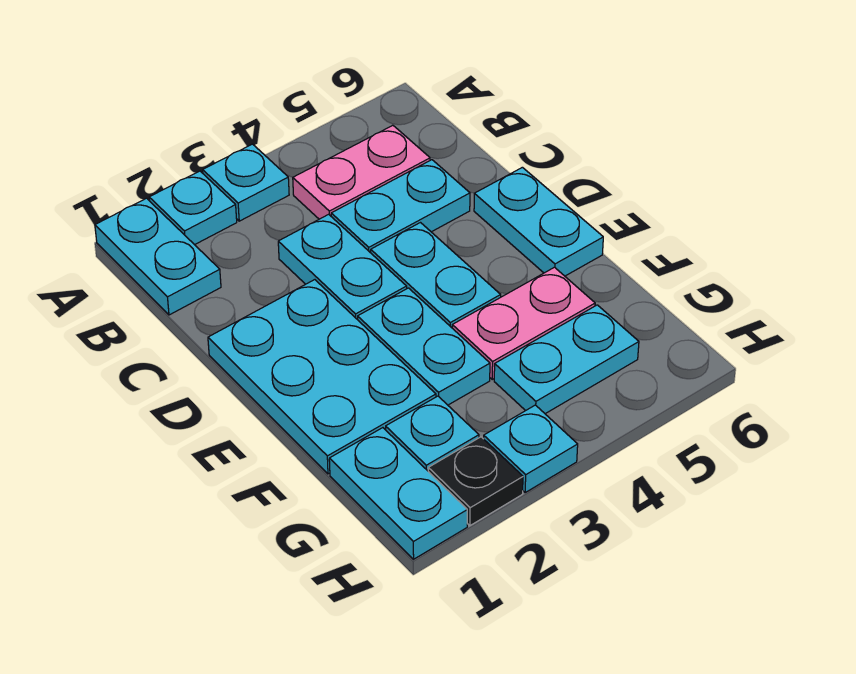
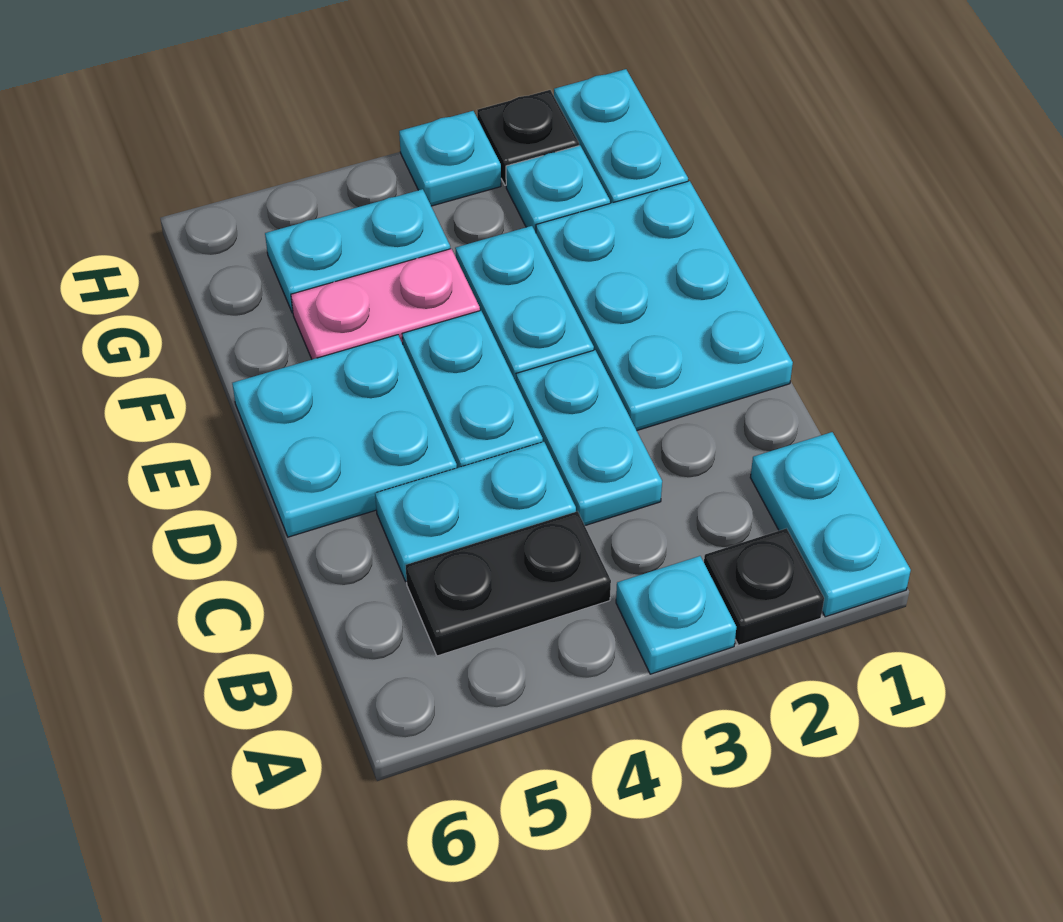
cyan 1x1 plate [149,171,237,245] -> black 1x1 plate [704,528,824,645]
pink 1x2 plate [293,125,430,219] -> black 1x2 plate [406,511,611,656]
cyan 1x2 plate [474,167,603,276] -> cyan 2x2 plate [232,335,457,537]

